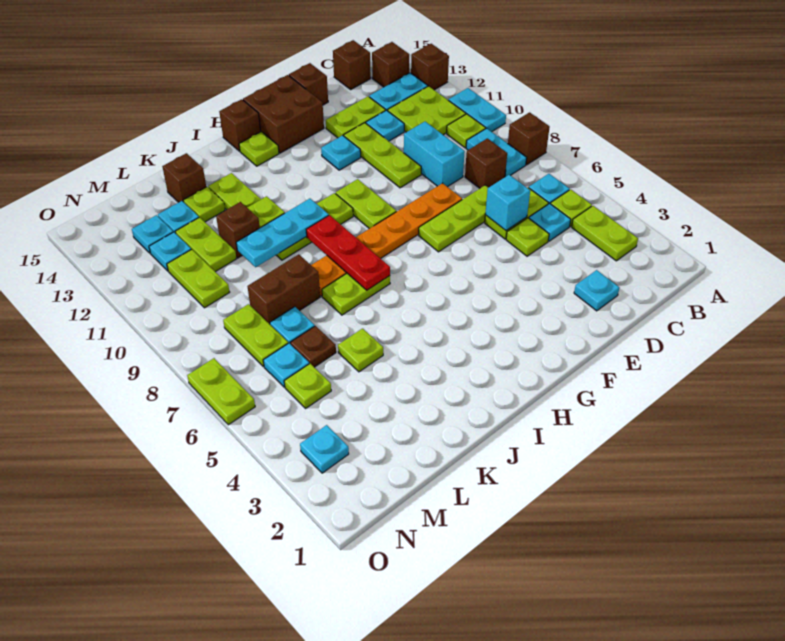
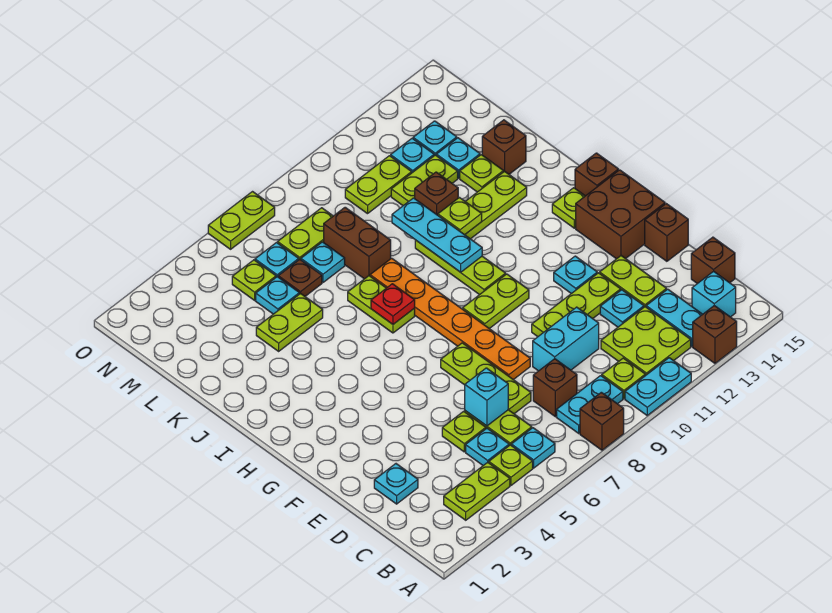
brown 1x1 brick [372,42,409,87] -> cyan 1x1 brick [692,271,736,317]
red 1x3 plate [306,215,390,290] -> red 1x1 plate [371,284,415,324]
lime 1x1 plate [338,328,383,372] -> lime 1x2 plate [256,293,323,351]
cyan 1x1 plate [300,425,349,473] -> cyan 1x1 plate moved to [256,277,299,314]

